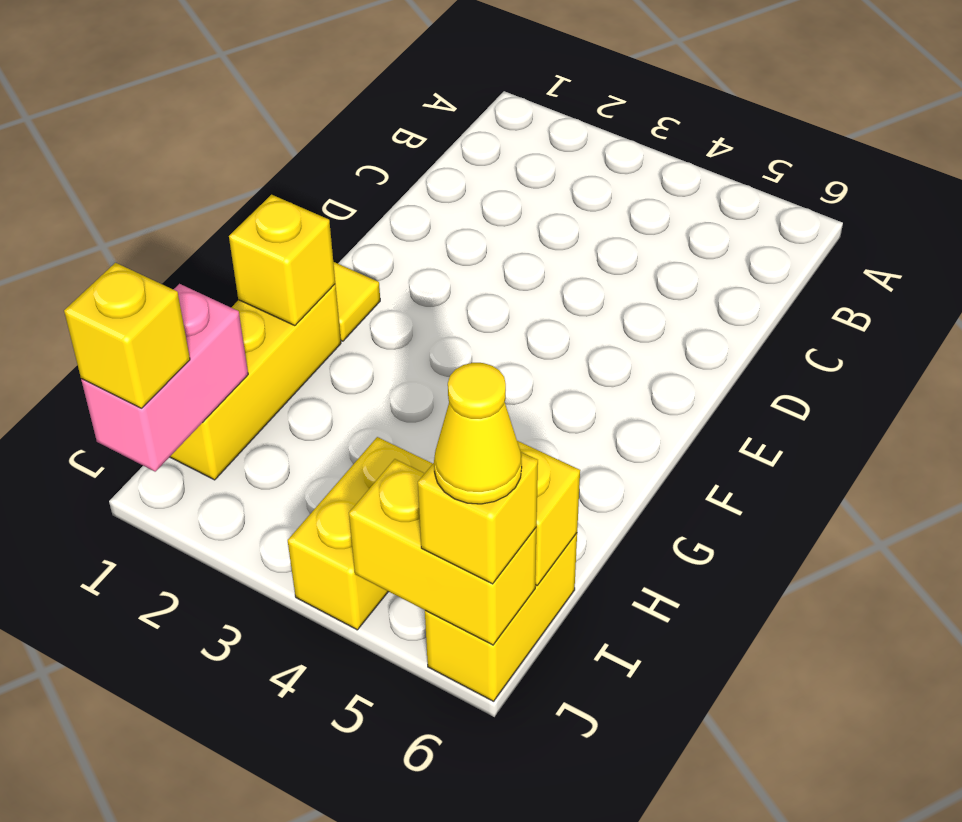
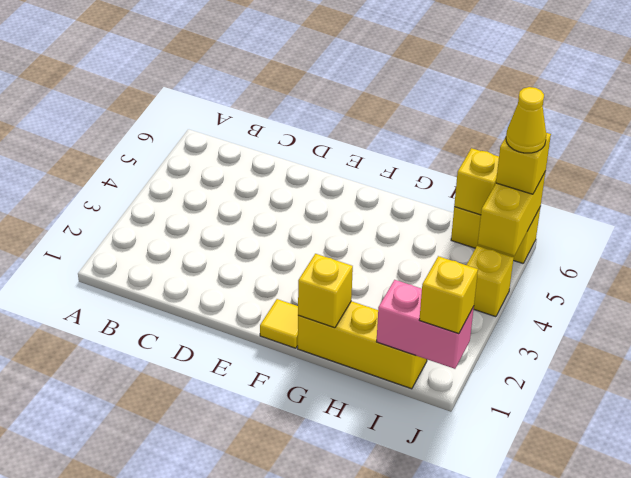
yellow 1x2 brick [288,437,433,630] -> yellow 1x1 brick [467,246,514,317]

